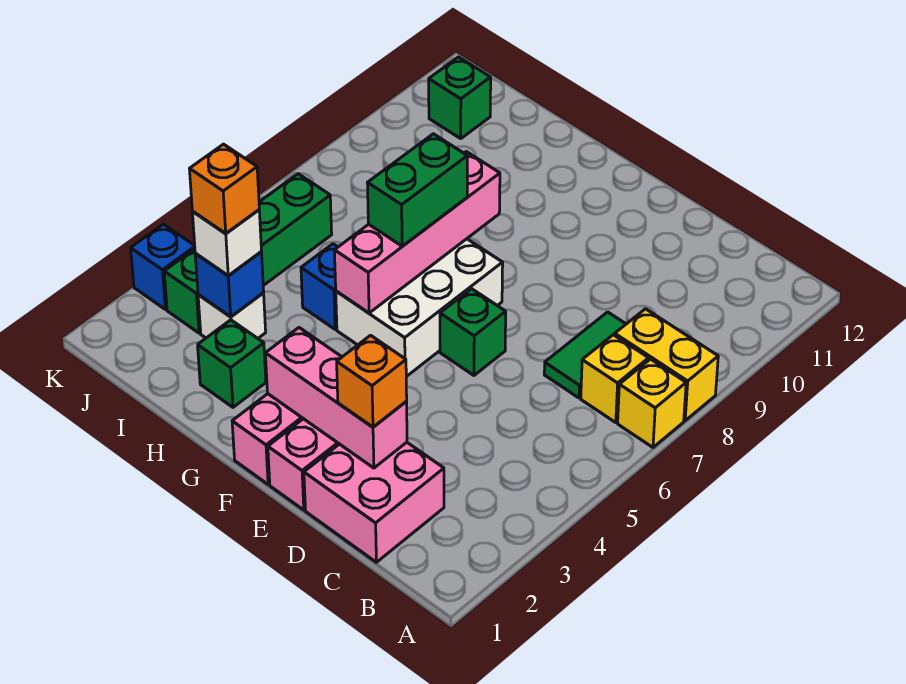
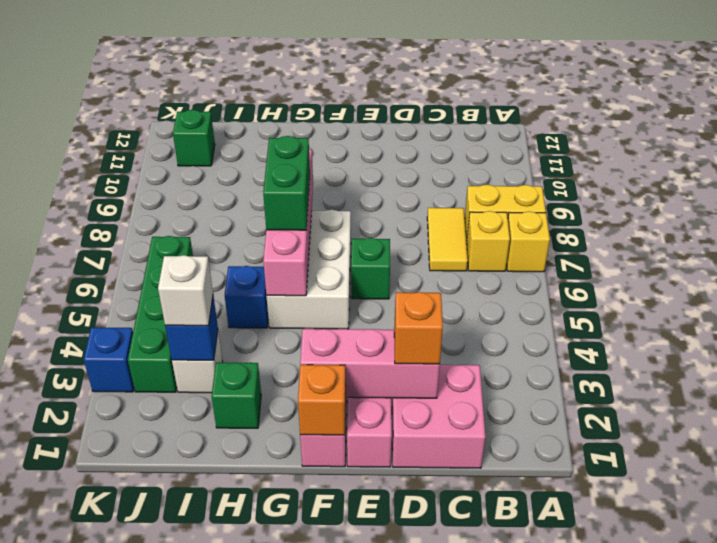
green 1x2 tile [544,312,626,398] -> yellow 1x2 tile [427,208,468,271]
orange 1x1 brick [190,144,259,234] -> orange 1x1 brick moved to [298,365,346,435]

